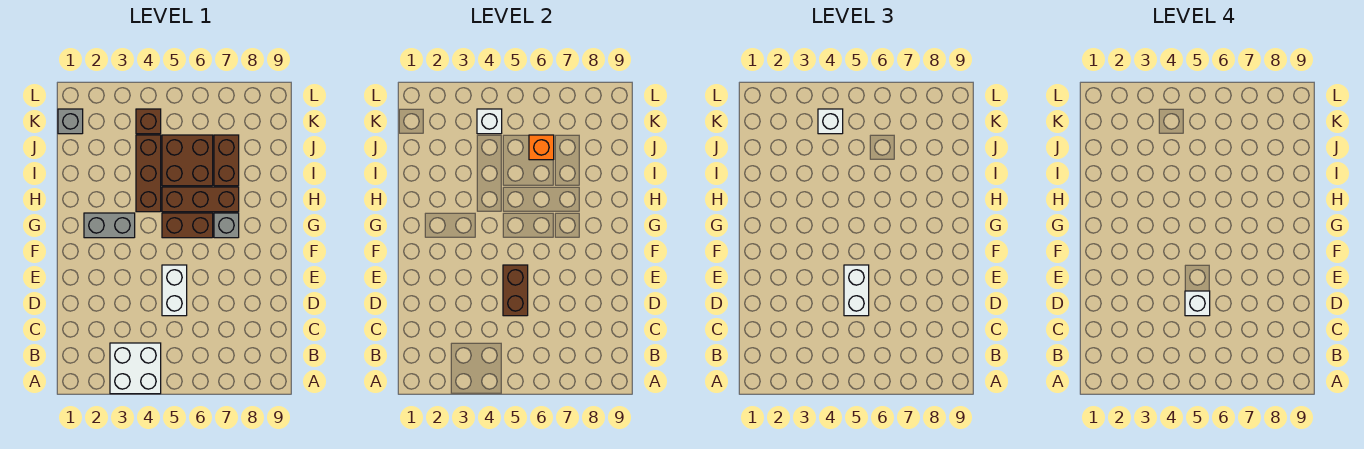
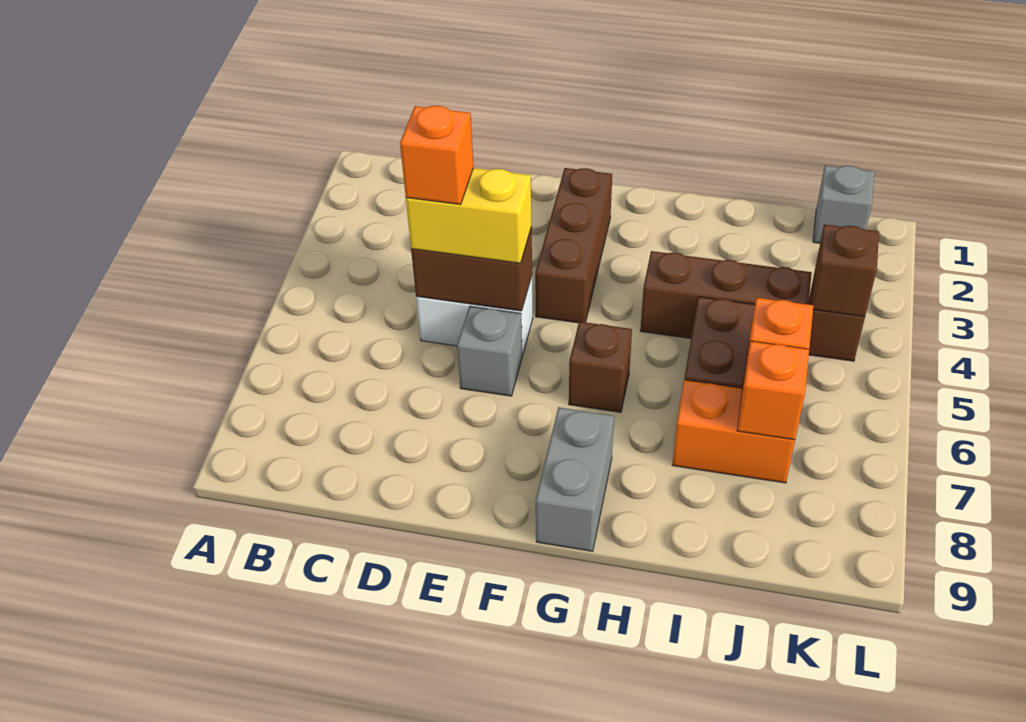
white 2x2 brick [110,343,161,394] -> none
white 1x2 brick [844,265,869,316] -> yellow 1x2 brick [406,168,532,263]
white 1x1 brick [1185,291,1210,316] -> orange 1x1 brick [400,106,474,205]
grey 1x2 brick [84,213,135,238] -> grey 1x2 brick moved to [536,407,614,551]
brown 1x2 brick [162,213,213,238] -> brown 1x1 brick [569,322,632,412]
grey 1x1 brick [214,213,239,238] -> grey 1x1 brick moved to [457,306,522,396]
brown 1x3 brick [162,187,239,212] -> brown 1x3 brick moved to [535,168,612,323]
brown 1x2 brick [214,135,239,186] -> orange 1x2 brick [672,380,795,483]
none -> orange 1x1 brick [737,341,809,440]
white 1x1 brick [477,109,502,134] -> brown 1x1 brick [811,224,879,317]
white 1x1 brick [818,109,843,134] -> none

